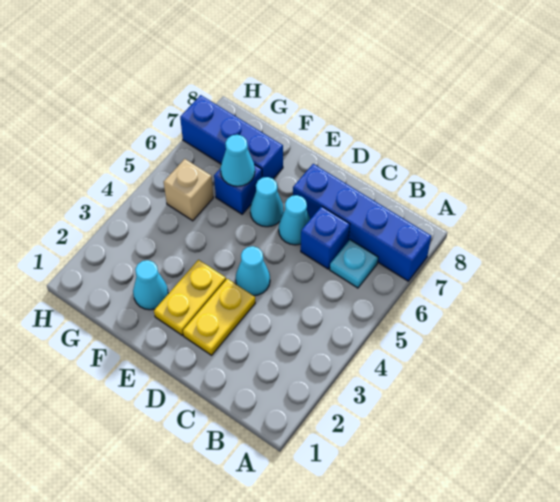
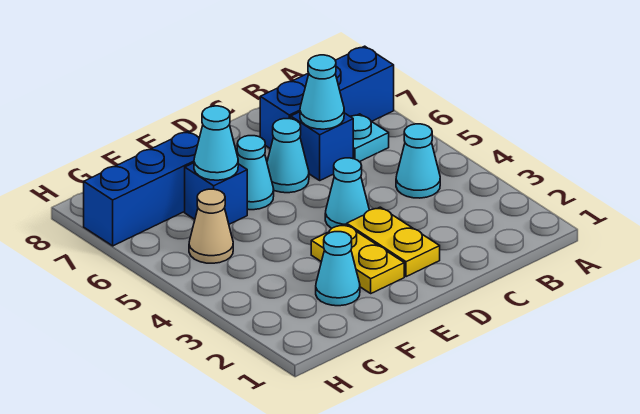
blue 1x4 brick [293,164,431,281] -> blue 1x3 brick [260,46,394,149]
none -> cyan 1x1 cone [396,124,440,198]
none -> cyan 1x1 cone [300,55,344,129]
tan 1x1 brick [164,159,213,221] -> tan 1x1 cone [189,189,233,263]

